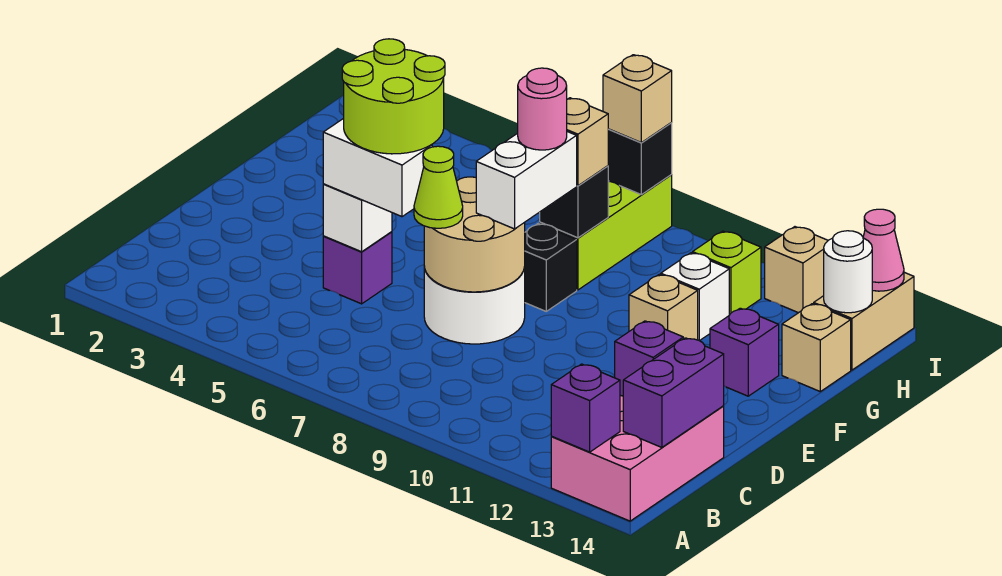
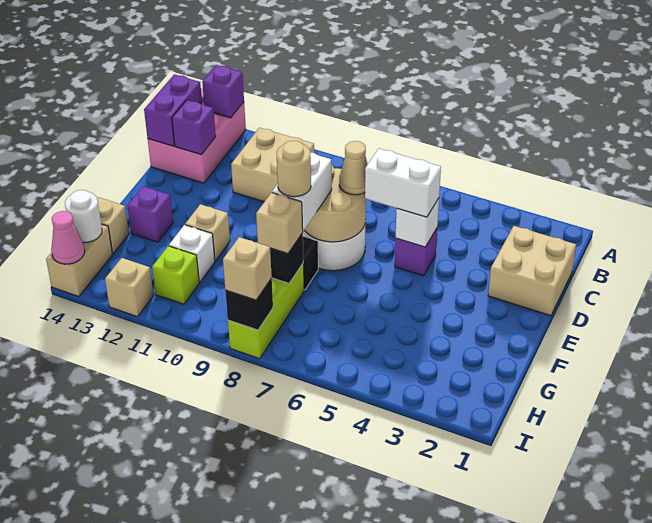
none -> tan 2x2 brick [231,128,314,202]
none -> tan 2x2 brick [488,226,576,316]
lime 2x2 round brick [342,39,445,154] -> none
lime 1x1 cone [414,146,463,228] -> tan 1x1 cone [339,141,368,195]
pink 1x1 round brick [518,68,567,150] -> tan 1x1 round brick [277,141,311,197]

